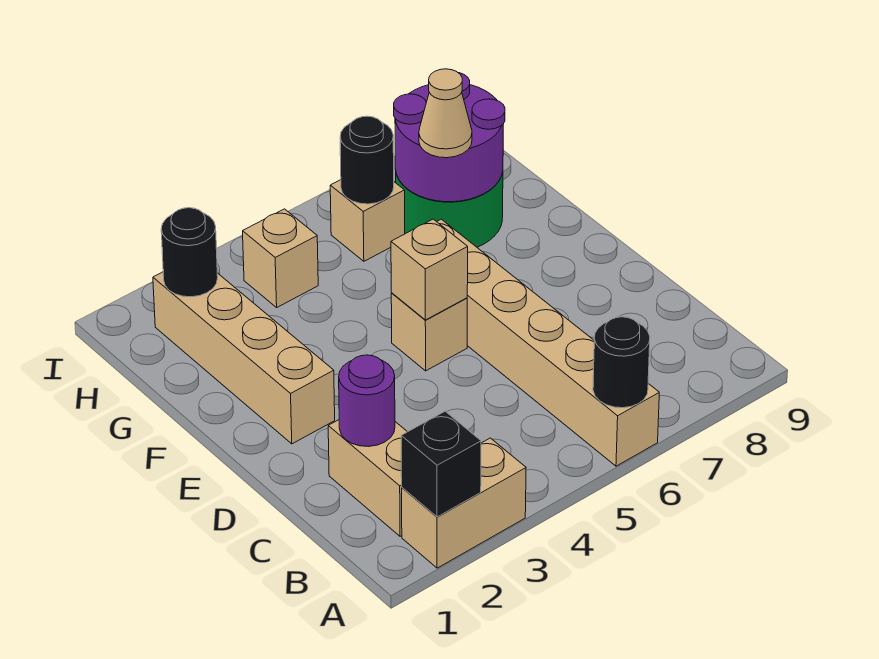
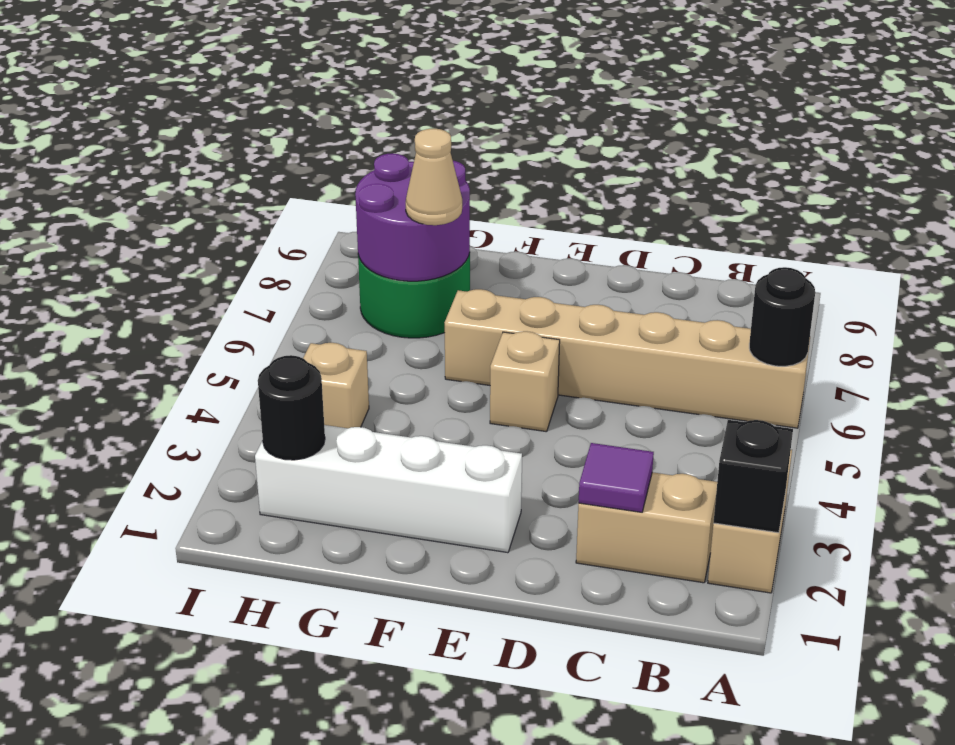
purple 1x1 round brick [339,355,395,446] -> purple 1x1 tile [579,443,654,512]
tan 1x4 brick [153,272,335,444] -> white 1x4 brick [255,425,522,553]
tan 1x1 brick [391,219,468,320] -> none
tan 1x1 brick [330,180,405,261] -> none
black 1x1 round brick [340,116,394,204] -> none

